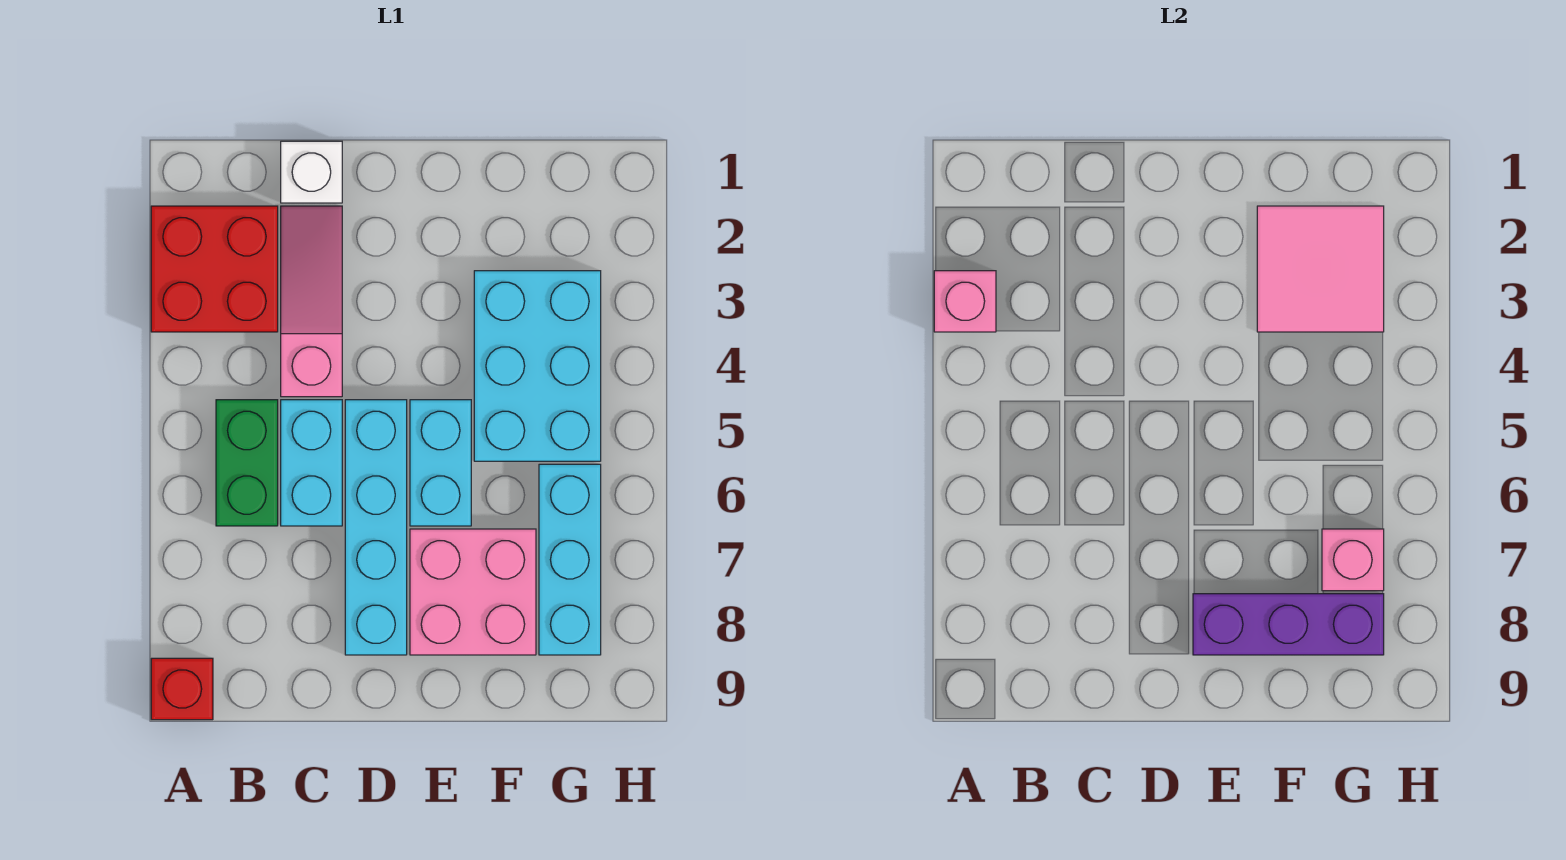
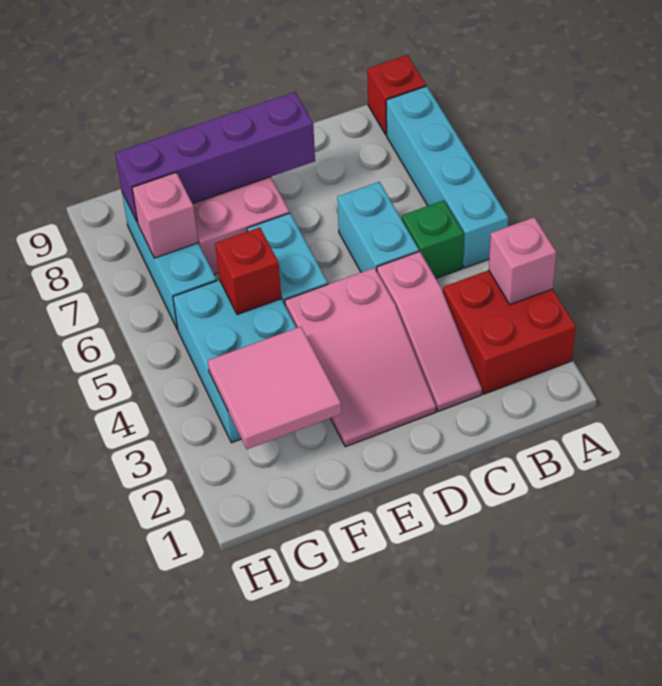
green 1x2 brick [216,400,278,526] -> green 1x1 brick [402,200,464,278]
white 1x1 brick [281,141,342,203] -> none
none -> pink 2x3 slope [285,268,436,447]
cyan 1x4 brick [345,400,407,655] -> cyan 1x4 brick moved to [386,86,508,268]
purple 1x3 brick [1193,594,1384,655] -> purple 1x4 brick [115,92,315,222]
none -> red 1x1 brick [215,227,281,315]

